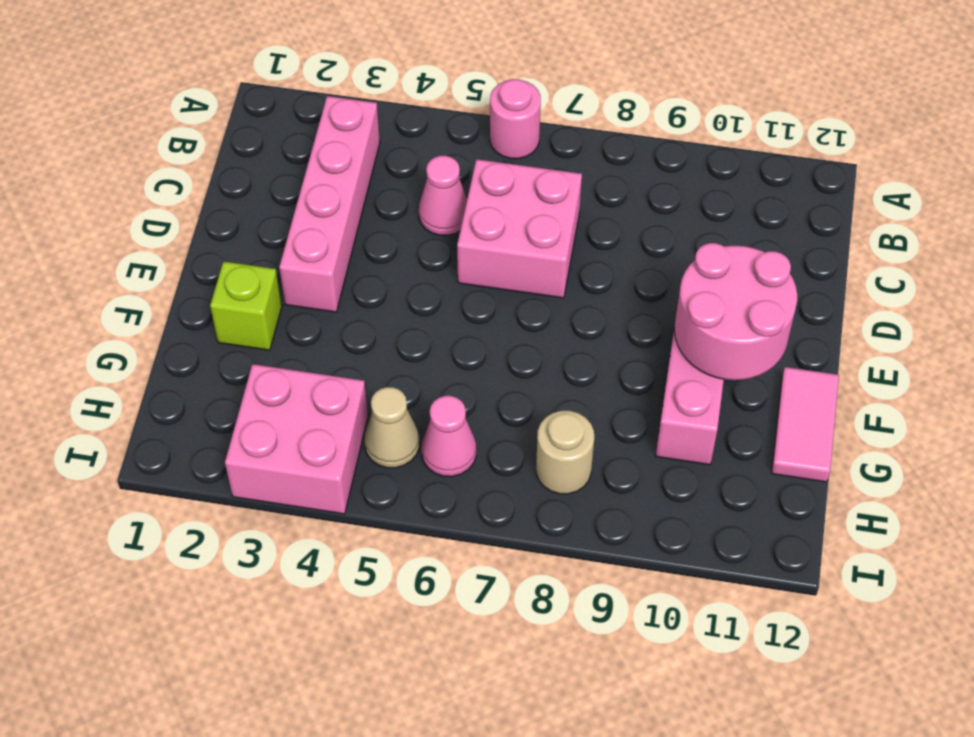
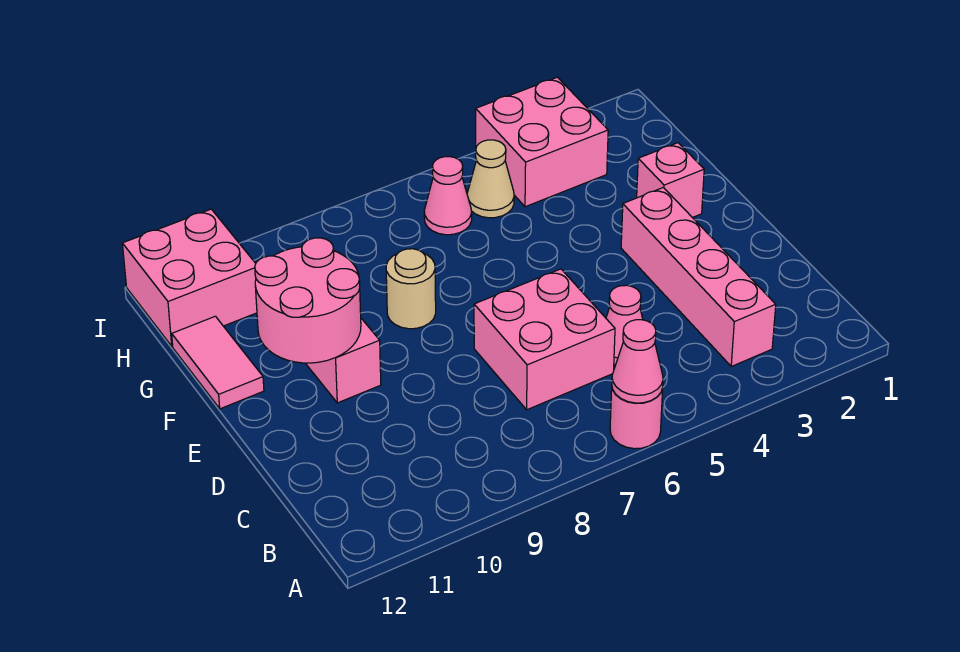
none -> pink 1x1 cone [612,320,663,403]
lime 1x1 brick [210,261,282,350] -> pink 1x1 brick [637,143,704,218]
tan 1x1 round brick [536,411,594,494] -> tan 1x1 round brick moved to [386,249,436,329]
none -> pink 2x2 brick [122,209,257,346]

